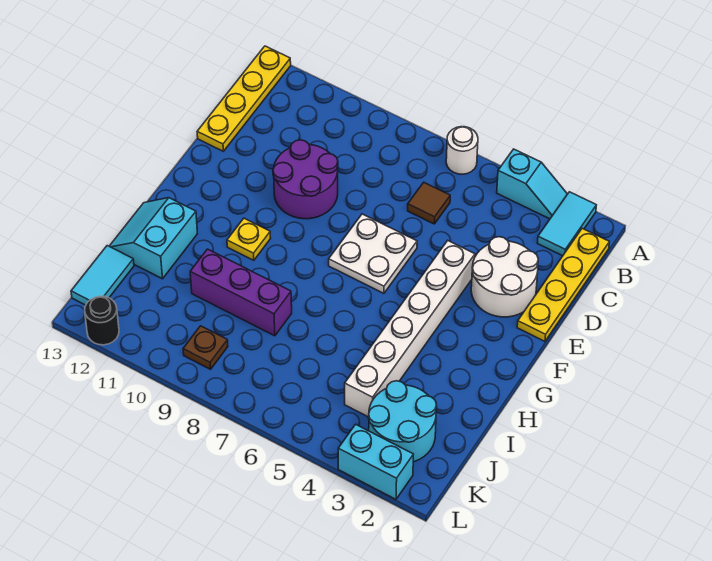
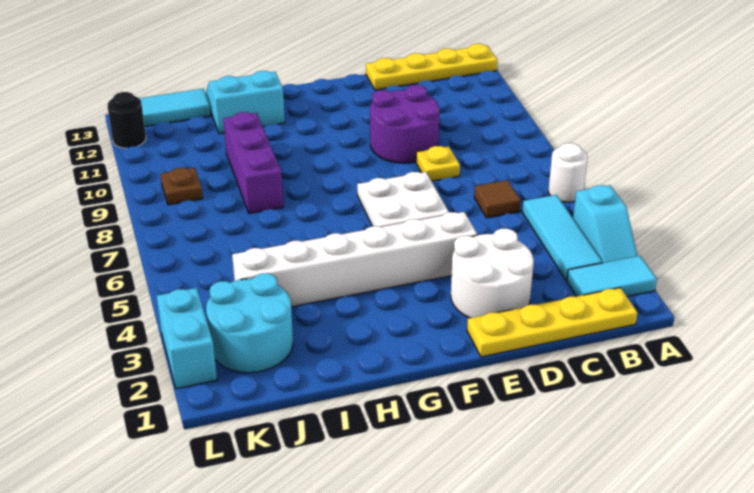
none -> cyan 1x3 tile [522,195,603,280]
yellow 1x1 plate [227,218,271,260] -> yellow 1x1 plate moved to [416,146,460,181]

